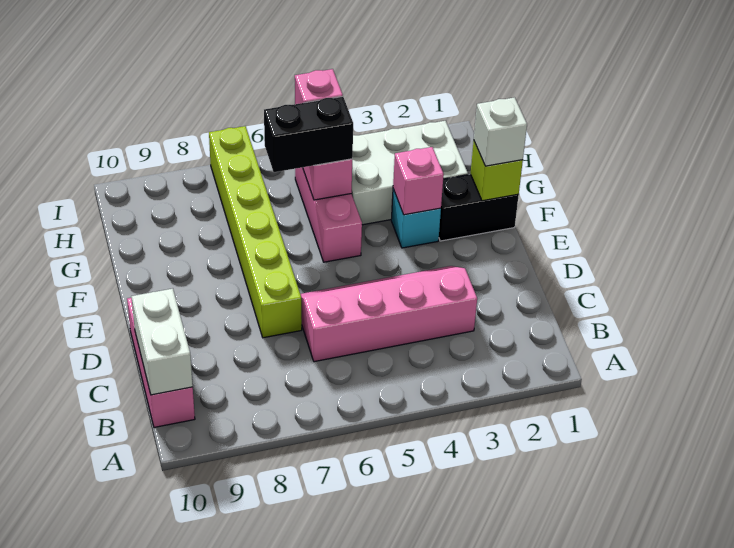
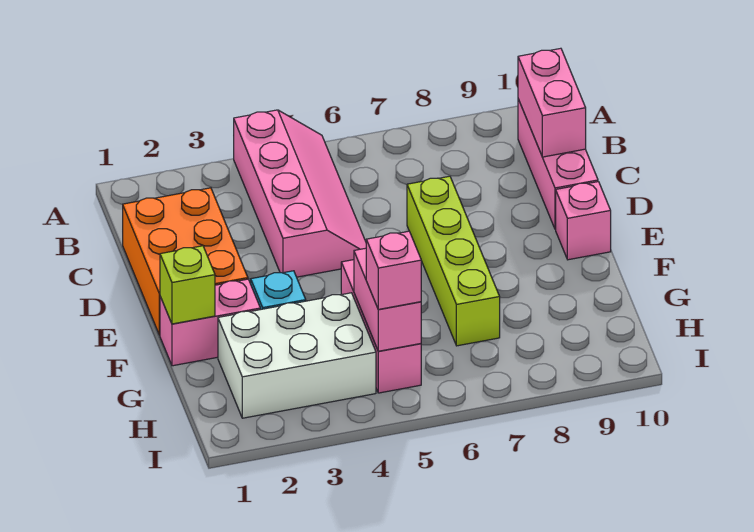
white 1x2 brick [131,289,193,395] -> pink 1x2 brick [518,48,586,157]
none -> orange 2x3 brick [123,188,248,335]
pink 2x4 slope [300,266,477,362] -> pink 2x4 slope turned to [234,110,366,277]
lime 1x6 brick [209,126,302,338] -> lime 1x4 brick [407,176,500,346]
black 1x2 brick [439,174,519,241] -> pink 1x2 brick [160,279,260,366]
white 1x1 brick [474,97,527,166] -> none
pink 1x1 brick [393,147,444,215] -> pink 1x1 brick moved to [556,182,611,260]
black 1x2 brick [264,96,353,172] -> none

